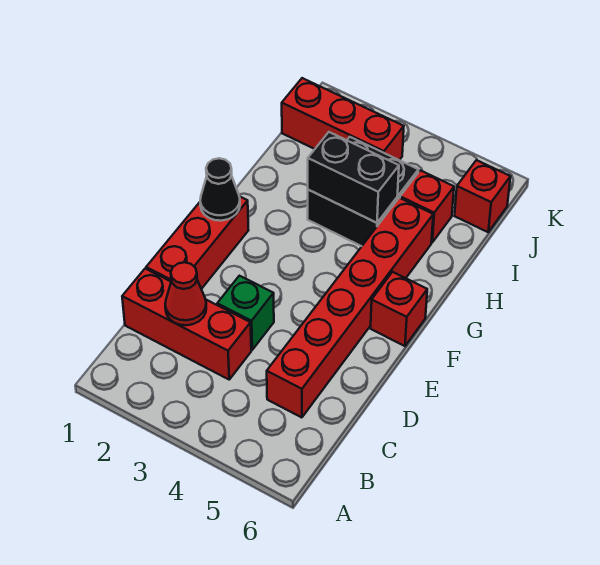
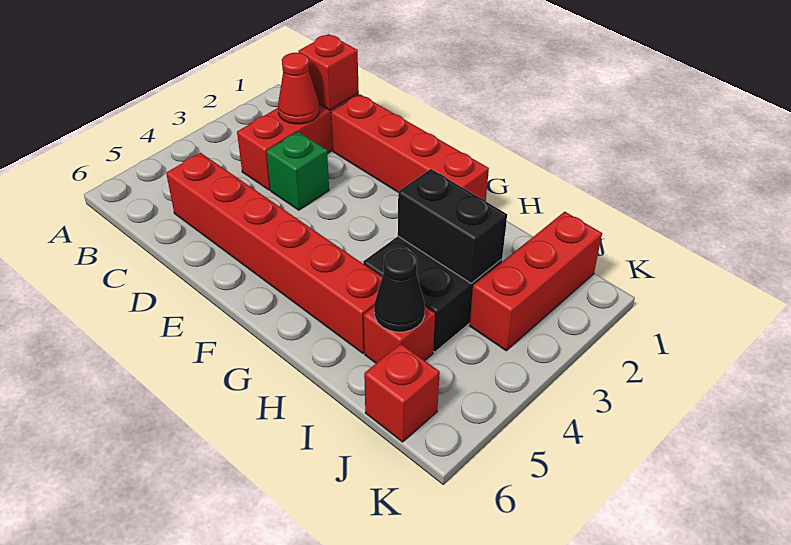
red 1x3 brick [146,196,248,289] -> red 1x4 brick [331,94,489,201]
black 1x1 cone [200,158,240,221] -> black 1x1 cone moved to [374,249,425,332]
red 1x1 brick [371,272,427,346] -> red 1x1 brick moved to [299,34,359,110]
black 1x2 brick [308,132,399,223] -> black 1x2 brick turned to [398,169,507,283]

